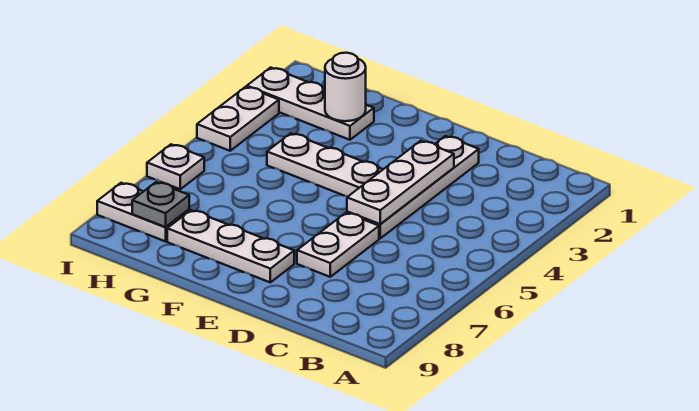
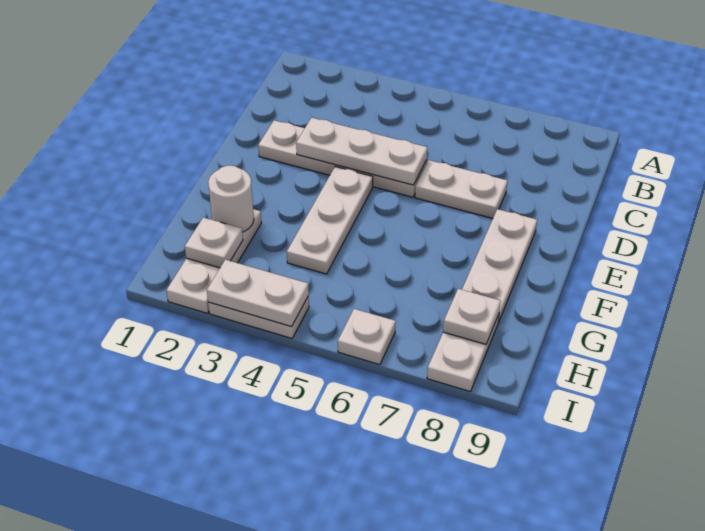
none -> white 1x1 plate [185,217,243,268]
grey 1x1 plate [132,182,189,227] -> white 1x1 plate [443,289,501,344]
none -> white 1x2 plate [207,260,309,327]

